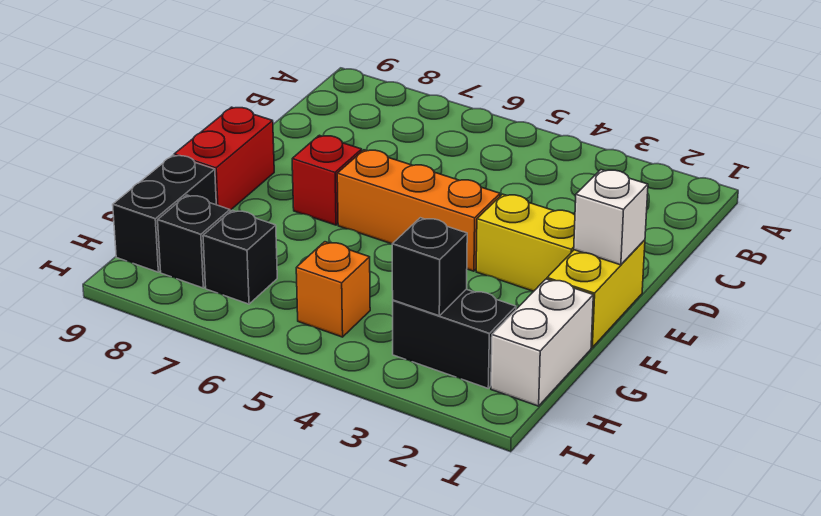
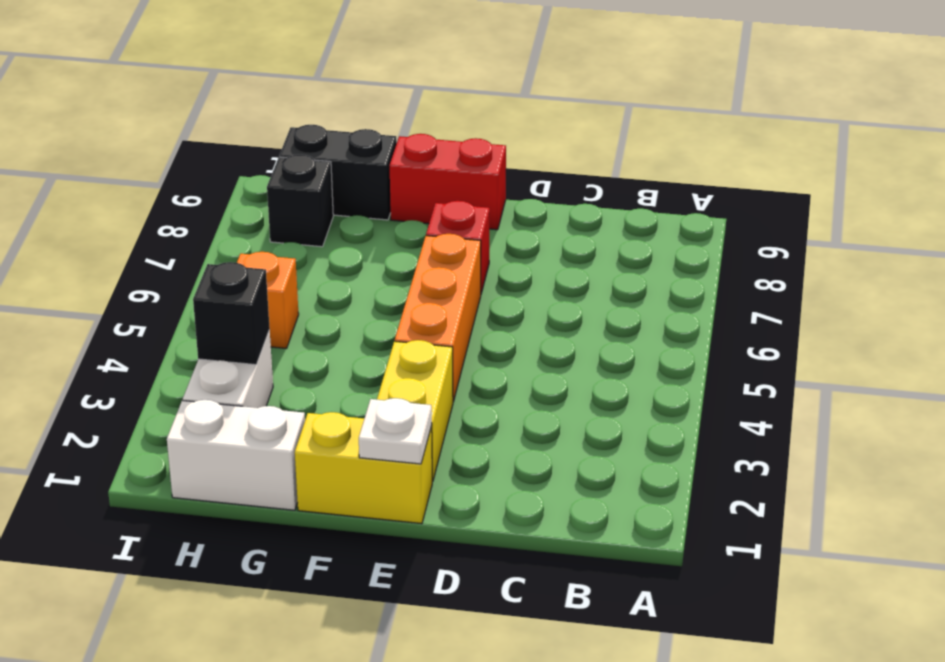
white 1x1 brick [574,170,648,265] -> white 1x1 plate [359,398,432,464]
black 1x2 brick [393,289,516,388] -> white 1x2 brick [183,330,273,408]
black 1x1 brick [203,210,277,304] -> none

